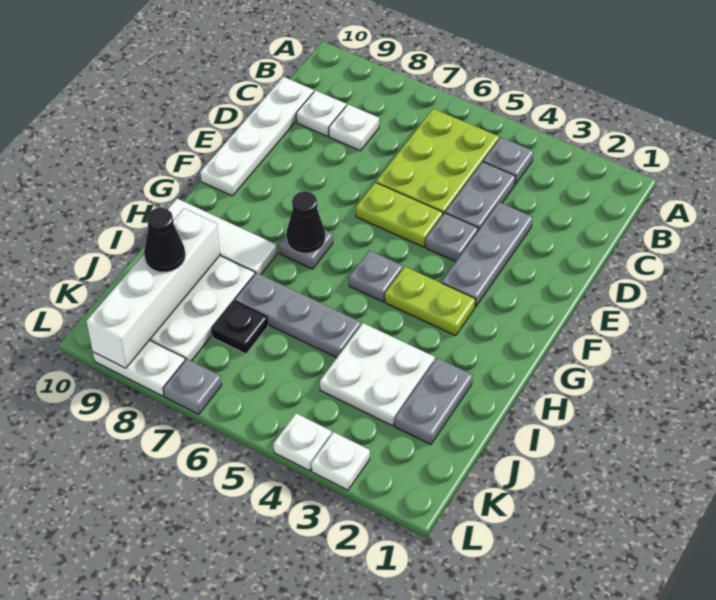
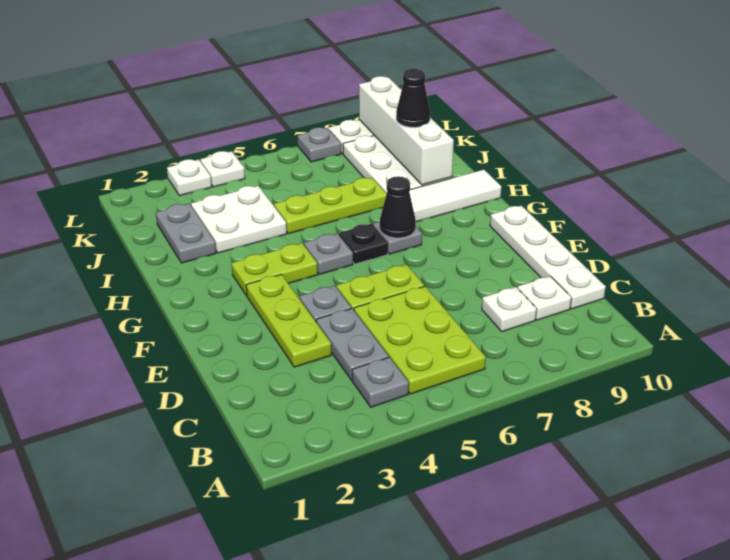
grey 1x3 plate [442,202,533,307] -> lime 1x3 plate [246,274,331,367]
grey 1x3 plate [235,273,361,358] -> lime 1x3 plate [274,178,387,234]
black 1x1 plate [212,301,268,354] -> black 1x1 plate moved to [339,224,388,264]

